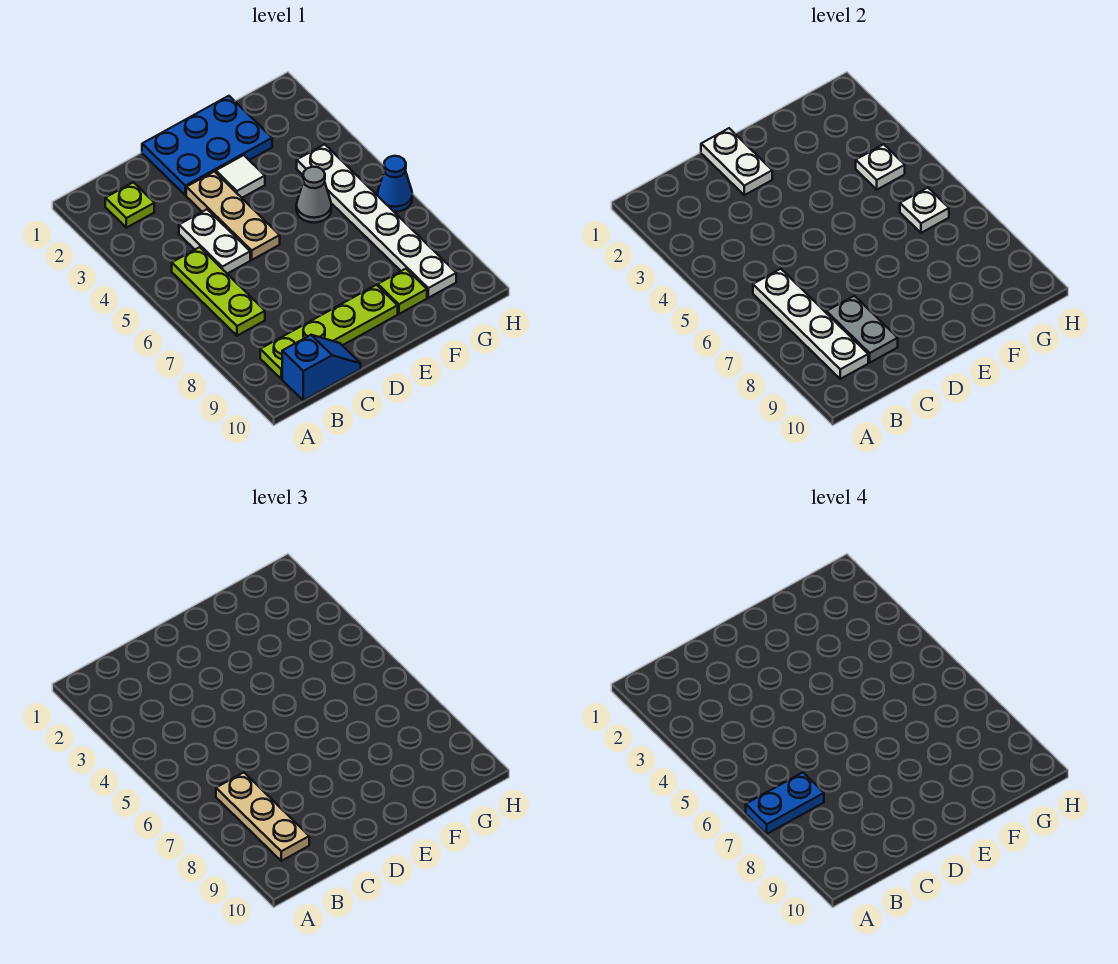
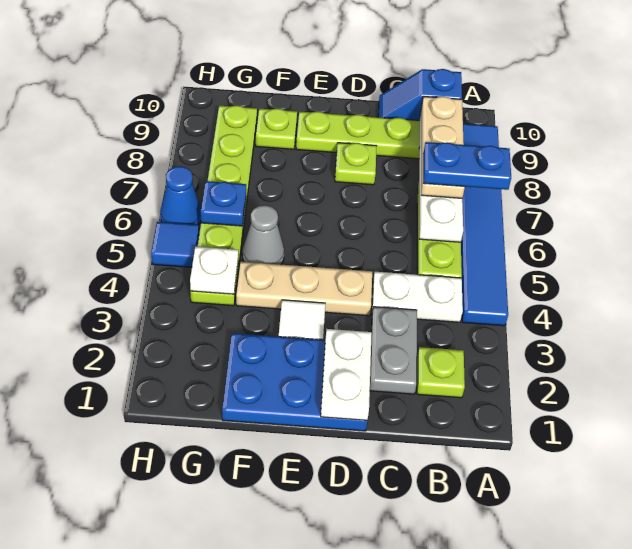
none -> blue 1x6 tile [461,124,508,326]
white 1x2 plate [179,209,250,274] -> white 1x2 plate turned to [372,272,463,322]
grey 1x2 plate [827,296,898,363] -> grey 1x2 plate moved to [370,307,417,394]
tan 1x3 plate [186,171,280,260] -> tan 1x3 plate turned to [236,262,372,316]
none -> lime 1x1 plate [335,143,377,185]
white 1x6 plate [297,144,456,298] -> lime 1x6 plate [191,105,257,306]
white 1x1 plate [900,188,949,233] -> blue 1x1 plate [201,181,246,226]
none -> blue 1x1 tile [151,222,199,267]

